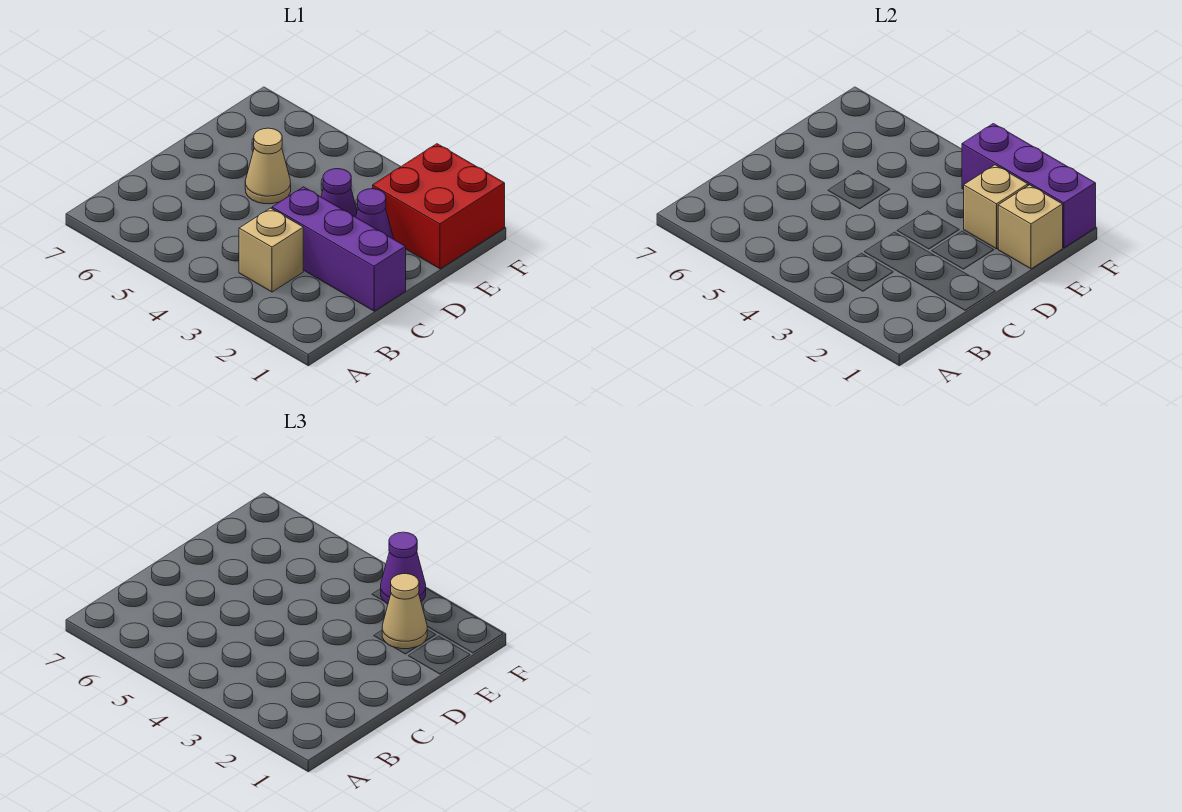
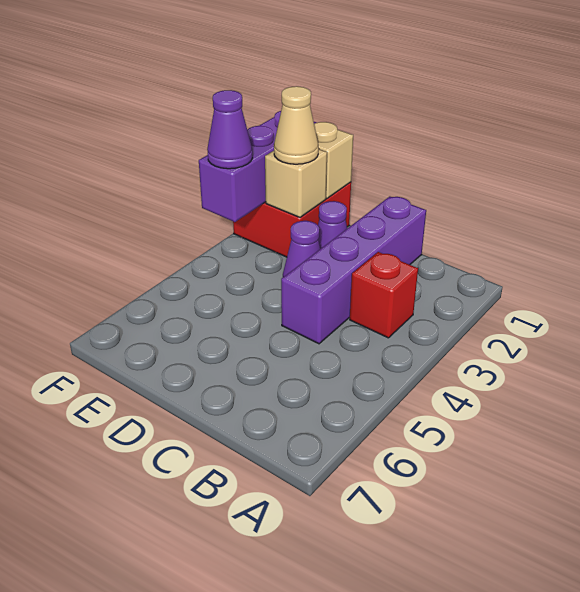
tan 1x1 brick [239,208,303,292] -> red 1x1 brick [350,252,418,338]
purple 1x3 brick [272,187,406,311] -> purple 1x4 brick [281,197,426,344]
tan 1x1 cone [245,128,291,204] -> none

